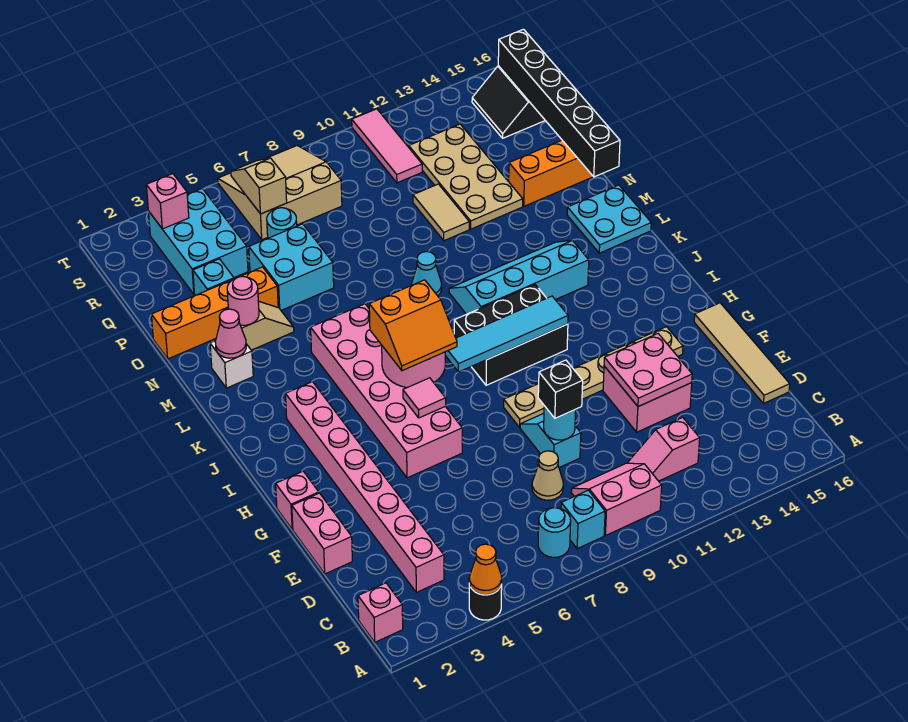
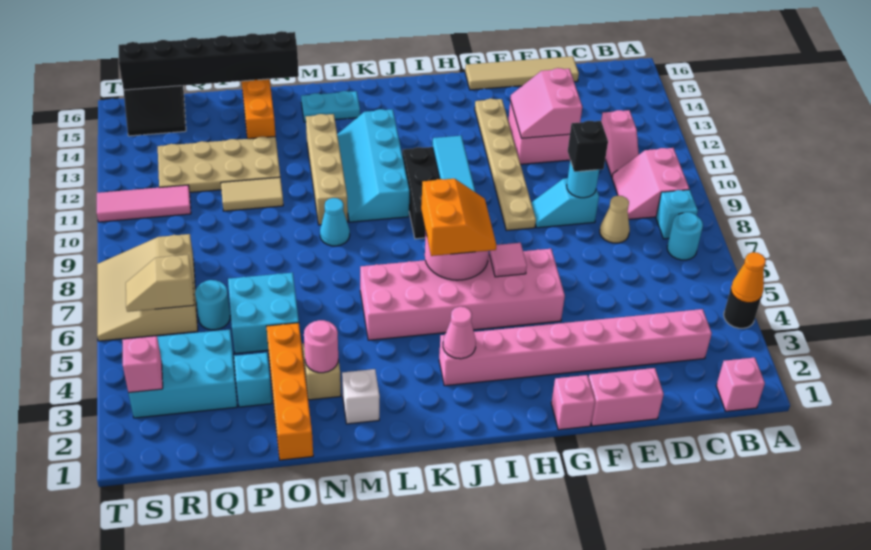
pink 2x2 plate [604,334,692,407] -> pink 2x2 slope [510,68,582,138]
cyan 2x2 plate [567,185,651,253] -> cyan 1x2 plate [301,91,360,122]
pink 1x1 cone [215,309,246,358] -> pink 1x1 cone moved to [443,307,476,359]
none -> tan 1x4 brick [306,114,348,225]

